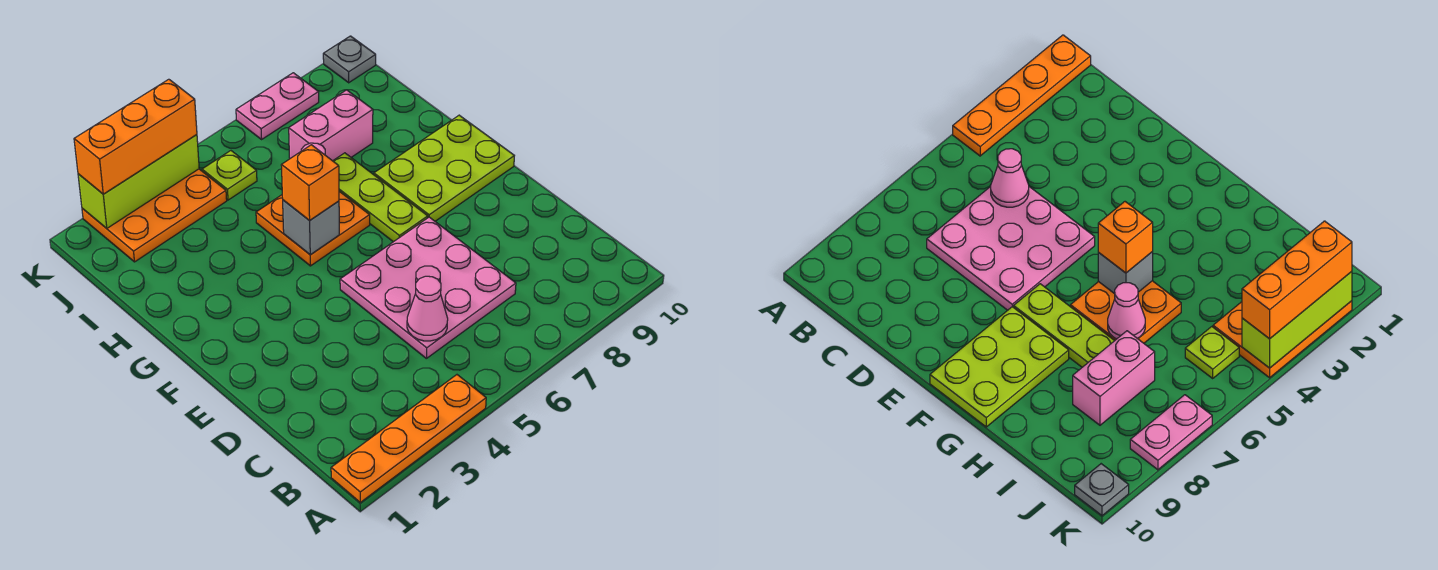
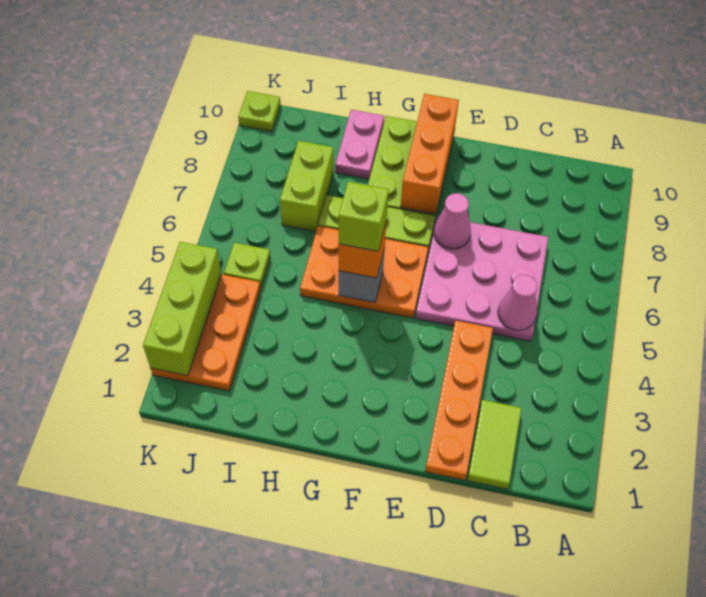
orange 1x4 plate [331,375,486,502] -> orange 1x4 plate moved to [425,321,493,480]
none -> lime 1x2 tile [467,400,521,489]
orange 2x2 plate [256,191,370,266] -> orange 2x3 plate [300,226,428,318]
none -> lime 1x1 brick [339,182,389,251]
pink 1x1 cone [1108,283,1145,339] -> pink 1x1 cone moved to [434,193,471,249]
pink 1x2 brick [289,90,373,161] -> lime 1x2 brick [280,141,333,232]
orange 1x3 brick [74,79,197,194] -> orange 1x3 brick moved to [401,94,459,214]
pink 1x2 plate [236,73,319,139] -> pink 1x2 plate moved to [335,110,384,179]
grey 1x1 plate [323,36,376,83] -> lime 1x1 plate [238,91,281,131]

